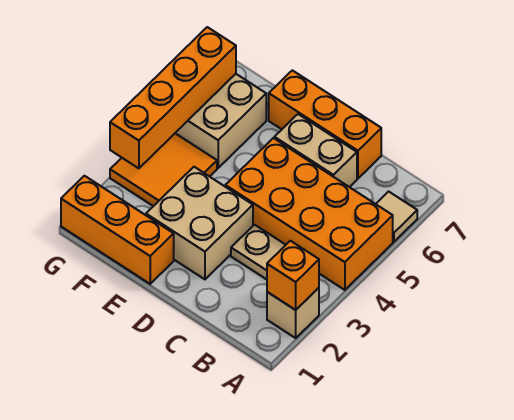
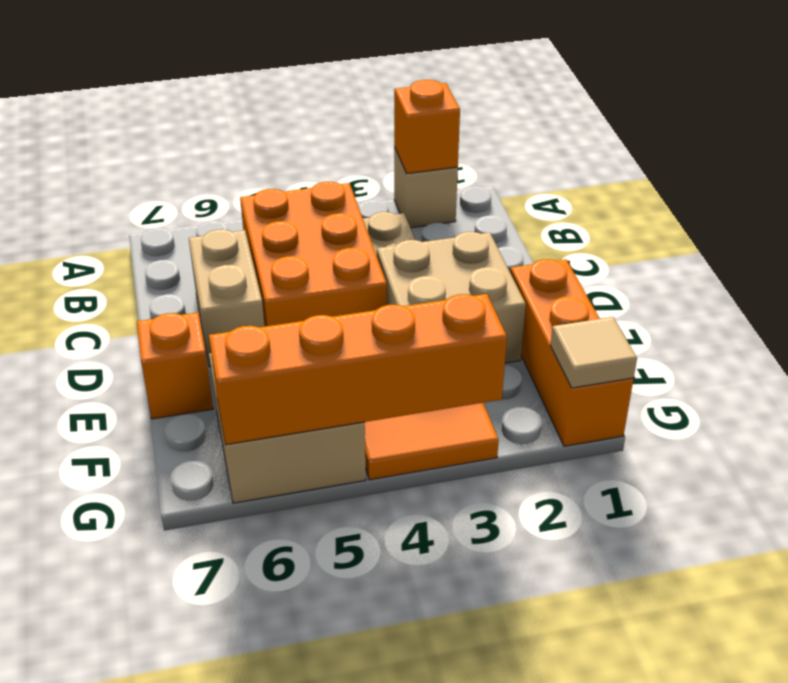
orange 2x4 brick [225,138,393,290] -> orange 2x3 brick [240,182,387,327]
tan 1x1 tile [376,192,417,242] -> tan 1x1 tile moved to [550,317,637,388]
orange 1x3 brick [269,70,381,178] -> orange 1x1 brick [137,313,213,419]

